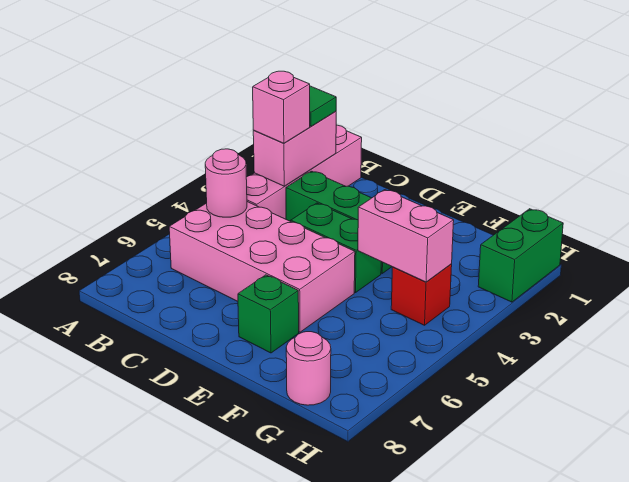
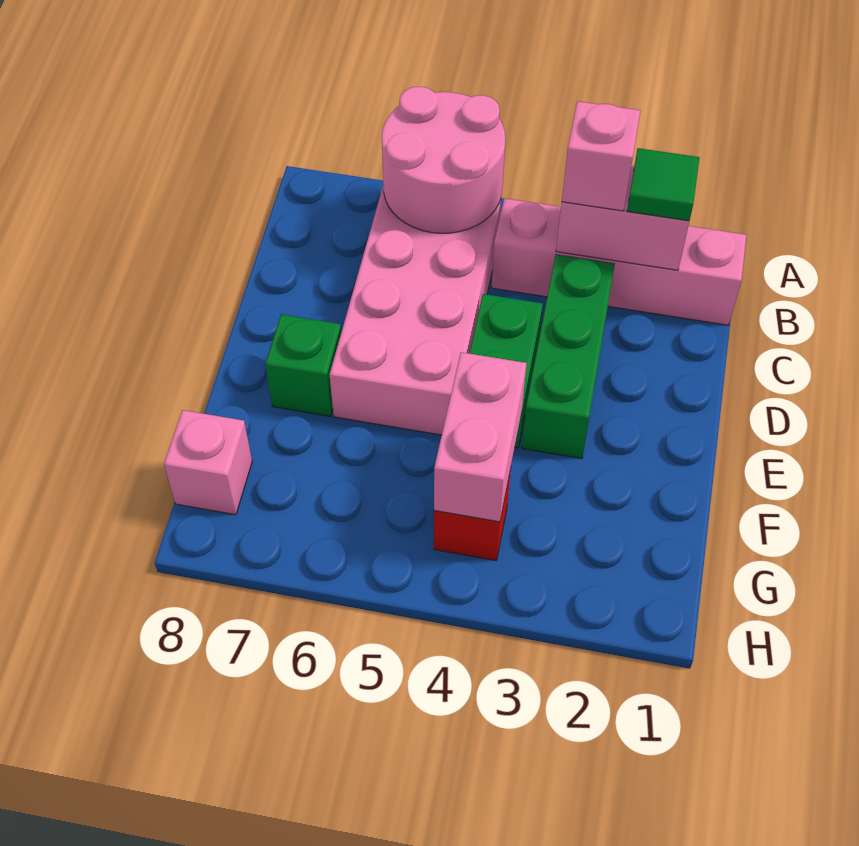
pink 1x1 round brick [205,149,247,217] -> pink 2x2 round brick [382,87,505,233]
pink 1x1 round brick [286,332,331,405] -> pink 1x1 brick [164,410,252,515]
green 1x2 brick [478,209,563,302] -> none

